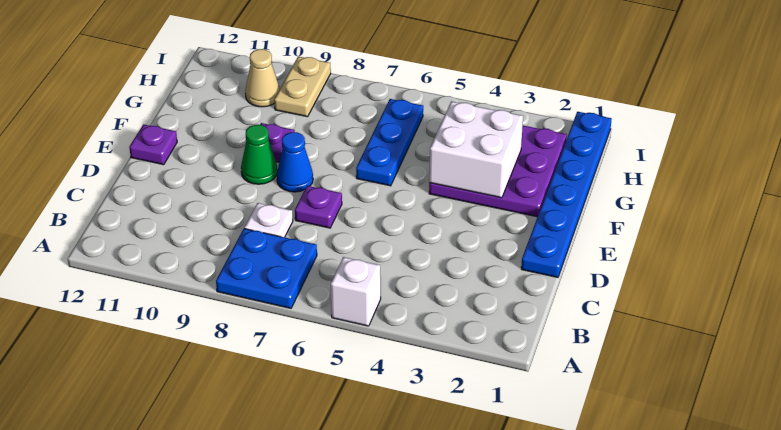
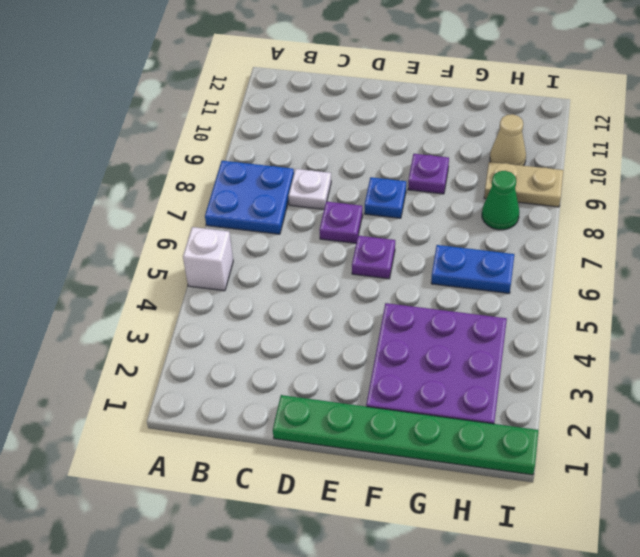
blue 1x6 plate [521,112,611,277] -> green 1x6 plate [273,395,538,475]
blue 1x1 cone [277,132,313,192] -> blue 1x1 plate [365,177,406,218]
green 1x1 cone [241,125,277,184] -> green 1x1 cone moved to [482,171,519,230]
purple 1x1 plate [129,125,177,165] -> purple 1x1 plate moved to [352,236,395,279]
white 2x2 brick [429,101,523,198] -> none
blue 1x3 plate [356,99,423,186] -> blue 1x2 plate [431,245,514,293]

